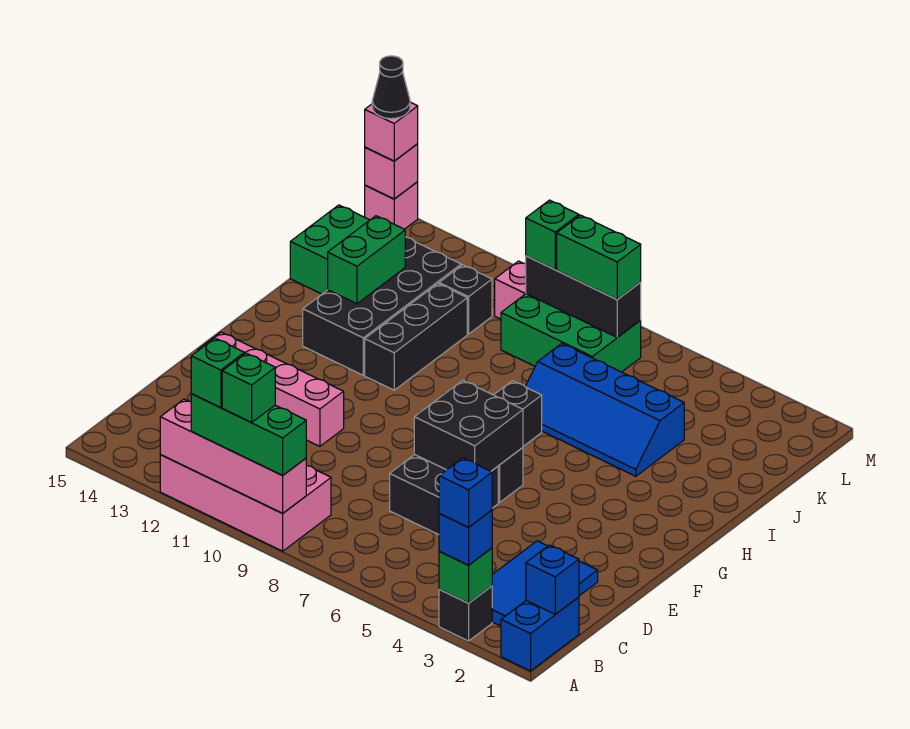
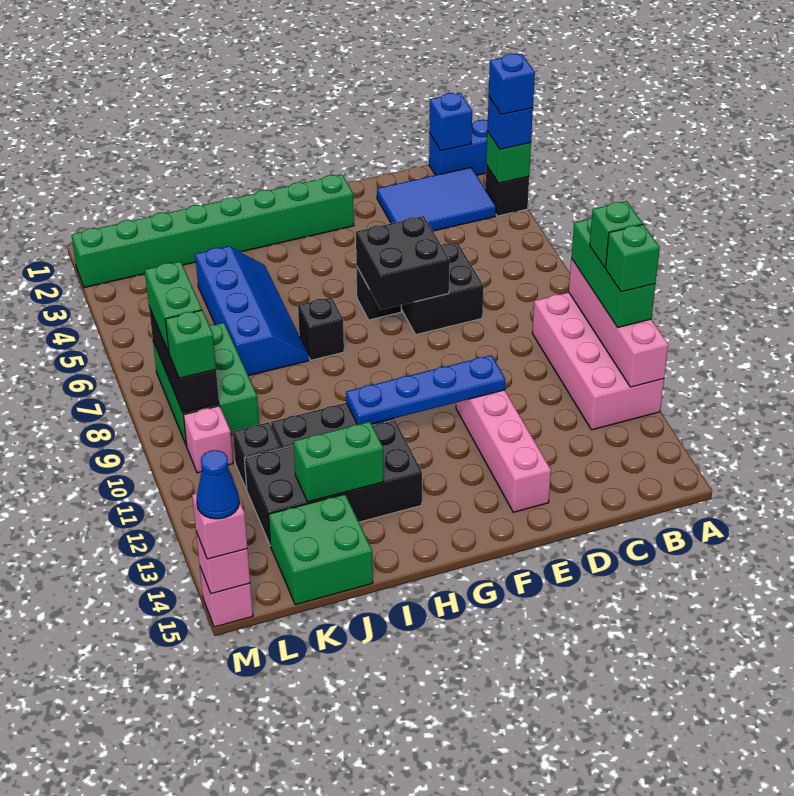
none -> blue 1x4 plate [346,355,505,425]
none -> green 1x8 brick [71,174,354,288]
black 1x1 cone [372,56,410,119] -> blue 1x1 cone [196,450,239,519]

